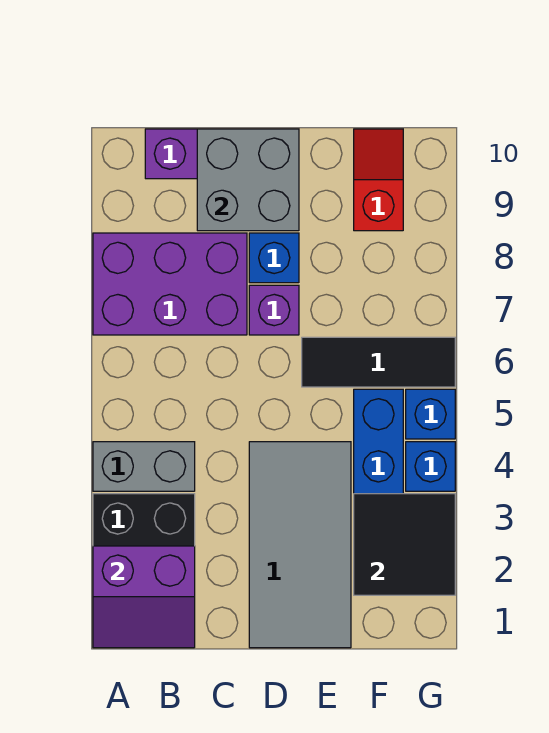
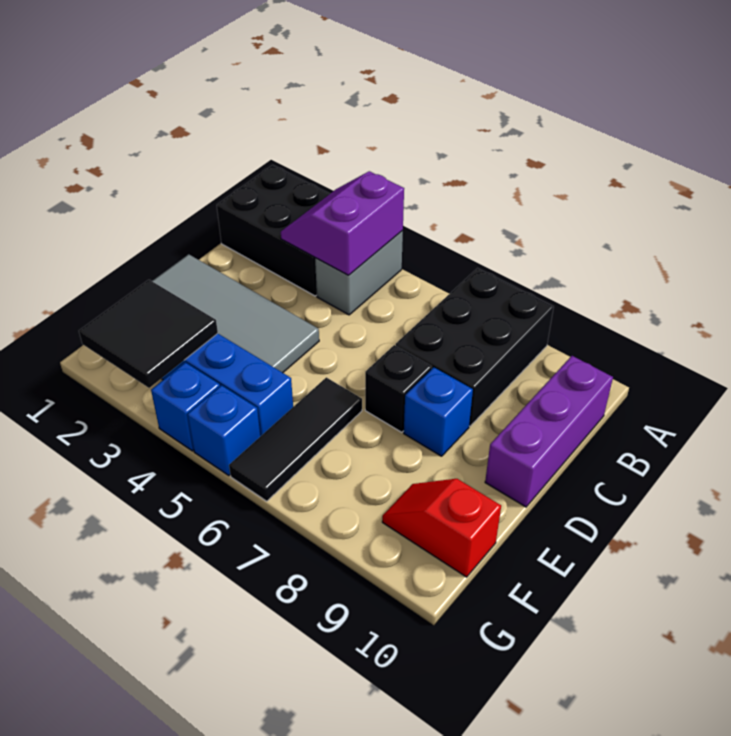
purple 2x2 slope [93,546,195,648] -> purple 2x2 slope moved to [281,171,404,275]
purple 2x3 brick [93,233,247,335] -> black 2x3 brick [396,268,554,426]
grey 2x2 brick [197,129,299,231] -> none
purple 1x1 brick [249,285,299,335] -> black 1x1 brick [365,345,432,432]
red 1x2 slope [354,129,403,231] -> red 1x2 slope turned to [382,479,501,577]

